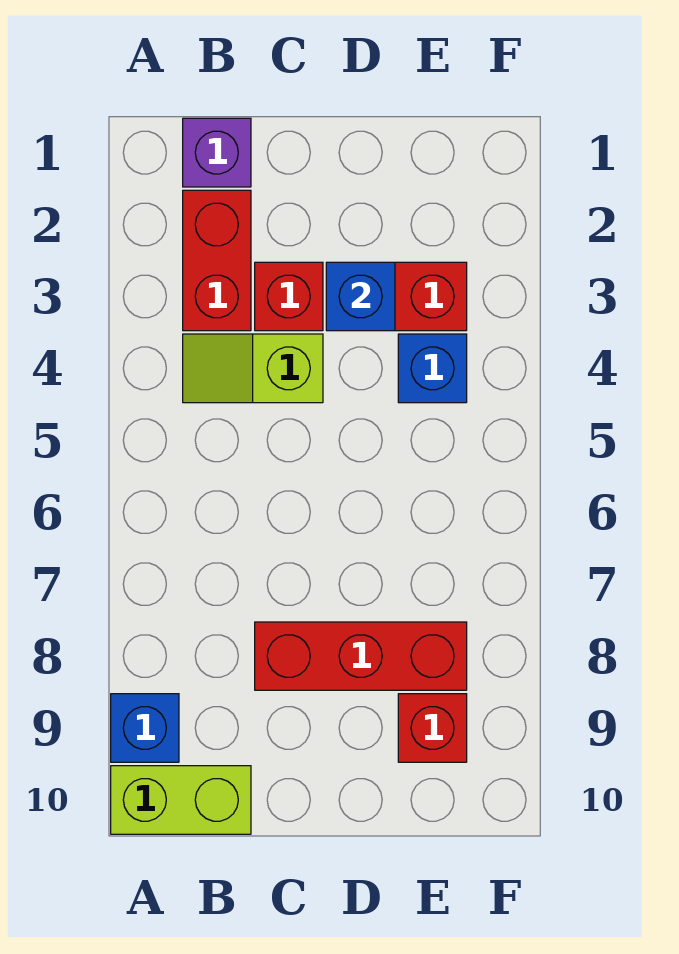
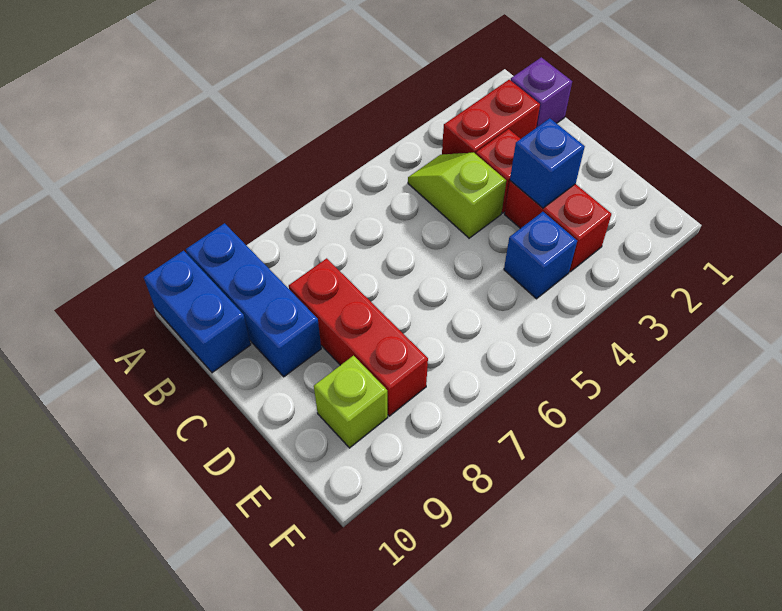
blue 1x1 brick [111,694,179,762] -> blue 1x3 brick [186,223,321,377]
lime 1x2 brick [111,766,251,834] -> blue 1x2 brick [144,251,251,373]
red 1x1 brick [398,694,467,762] -> lime 1x1 brick [314,356,388,448]

